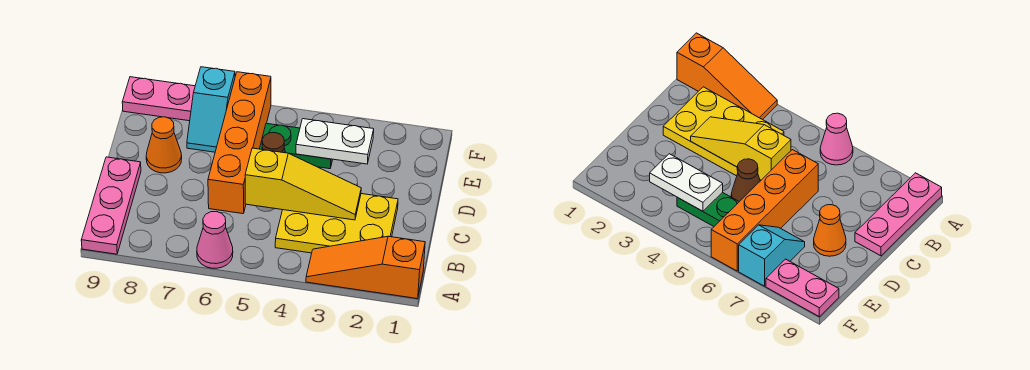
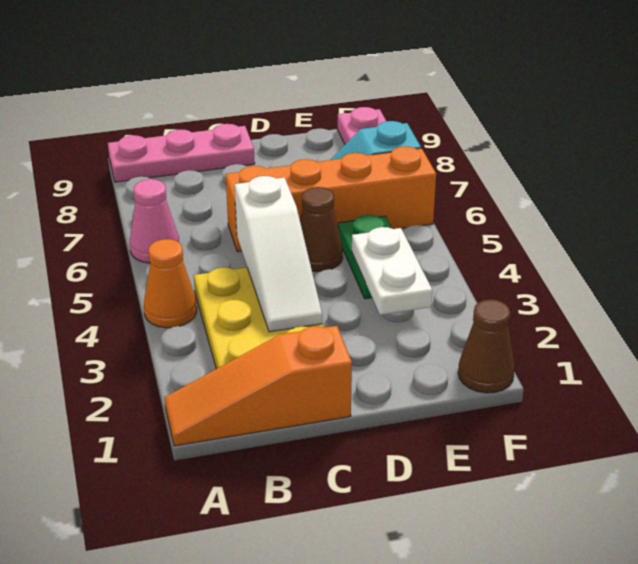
orange 1x3 slope [306,236,425,299] -> orange 1x3 slope turned to [164,326,352,446]
yellow 1x3 slope [245,148,361,220] -> white 1x3 slope [235,176,322,332]
orange 1x1 cone [146,117,182,173] -> orange 1x1 cone moved to [144,239,197,328]
none -> brown 1x1 cone [458,299,515,393]

